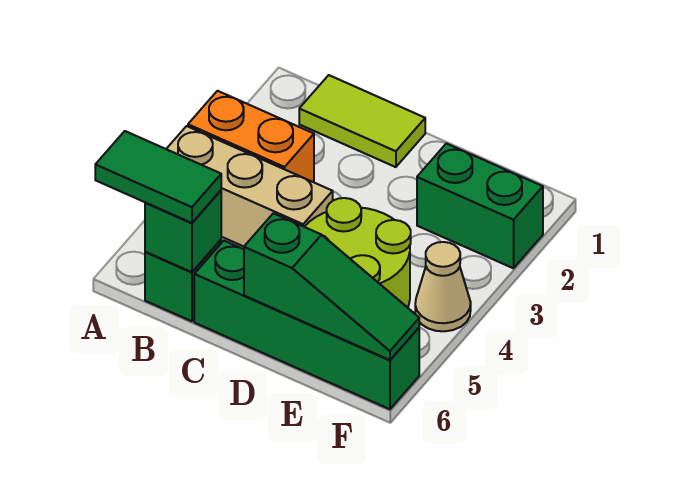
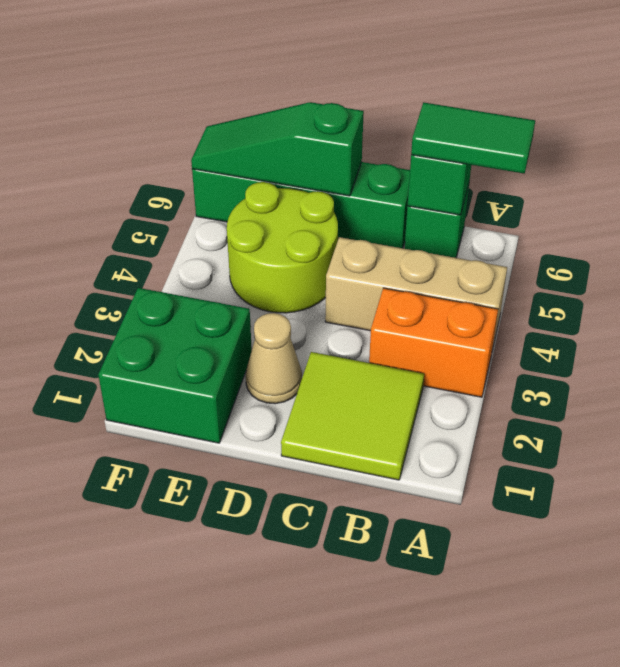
lime 1x2 tile [299,75,425,167] -> lime 2x2 tile [281,352,424,480]
green 1x2 brick [417,143,543,268] -> green 2x2 brick [98,288,252,443]
tan 1x1 cone [415,242,471,331] -> tan 1x1 cone moved to [246,313,302,404]

